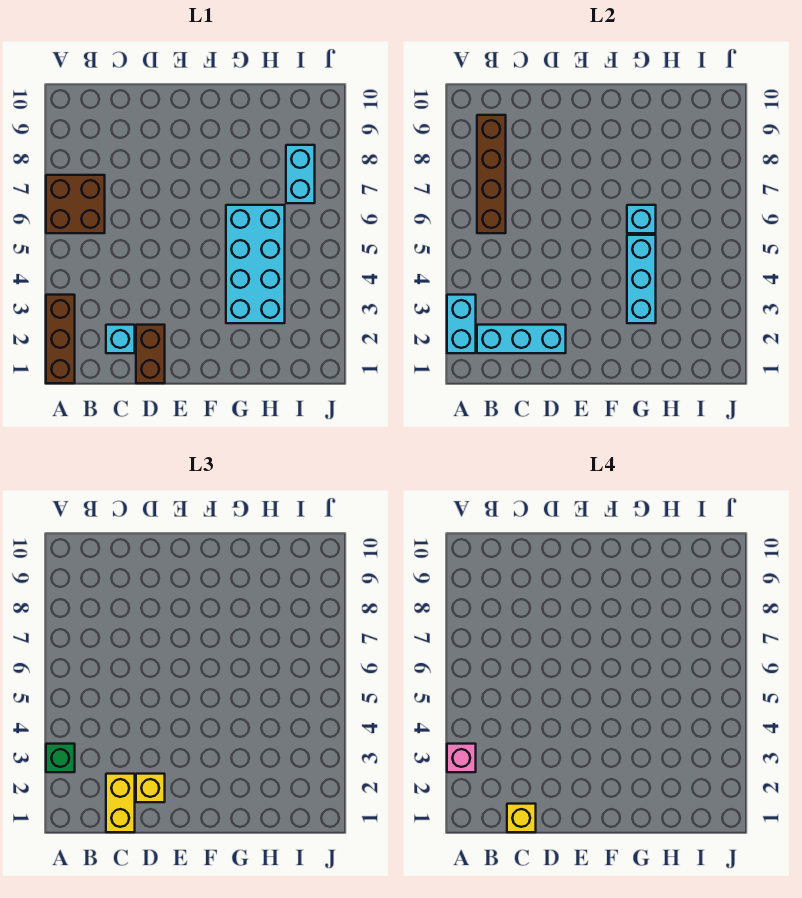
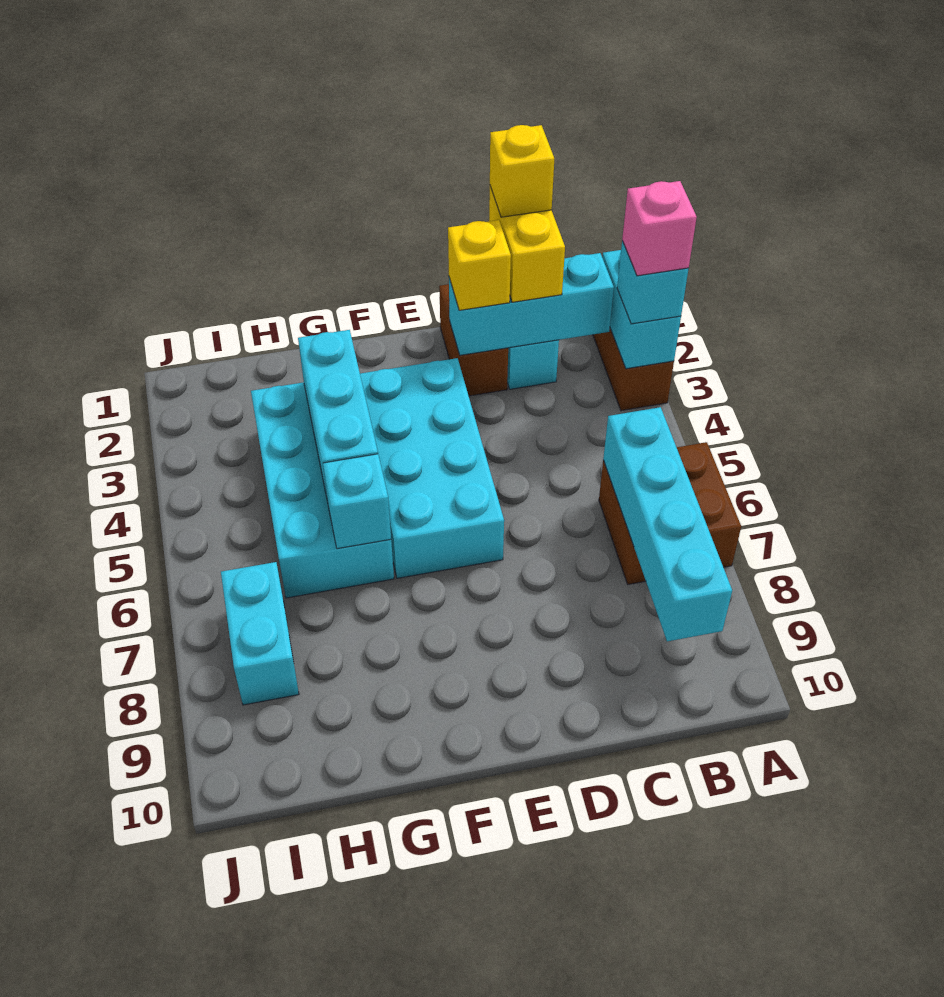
green 1x1 brick [46,744,75,772] -> cyan 1x1 brick [617,241,688,324]
brown 1x4 brick [477,115,506,233] -> cyan 1x4 brick [603,407,732,641]
none -> cyan 2x4 brick [360,358,504,578]

